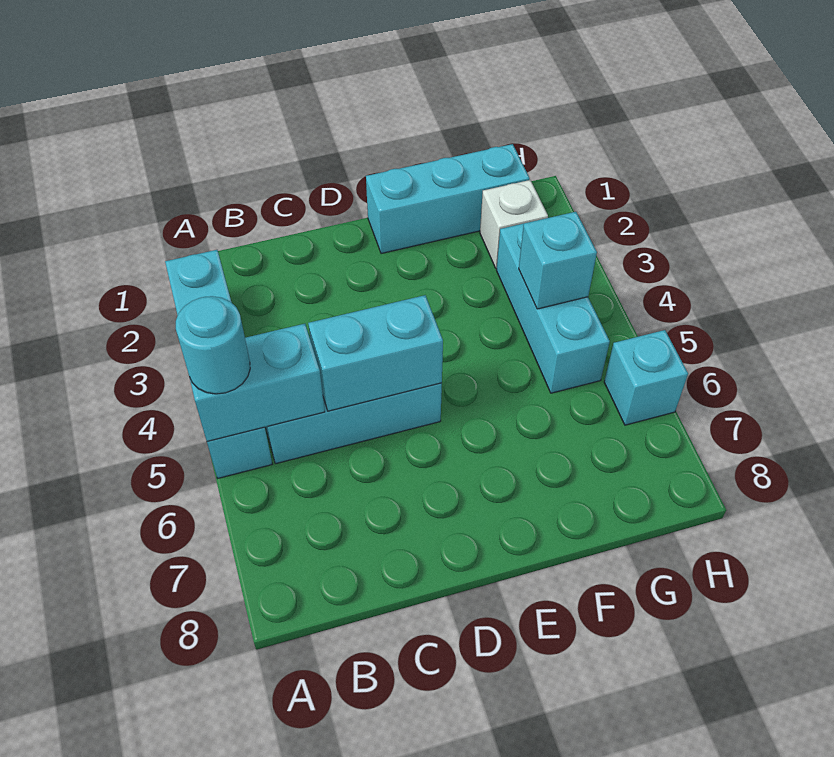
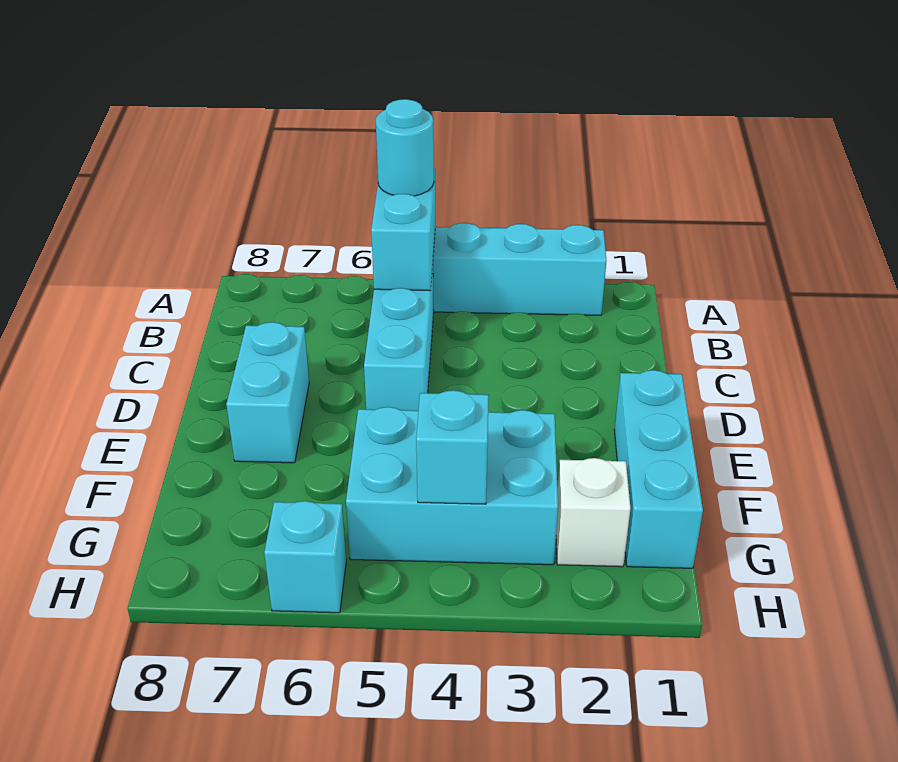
cyan 1x2 brick [308,295,443,411] -> cyan 1x2 brick moved to [226,322,309,463]
cyan 1x3 brick [497,223,610,393] -> cyan 2x3 brick [346,407,558,565]

